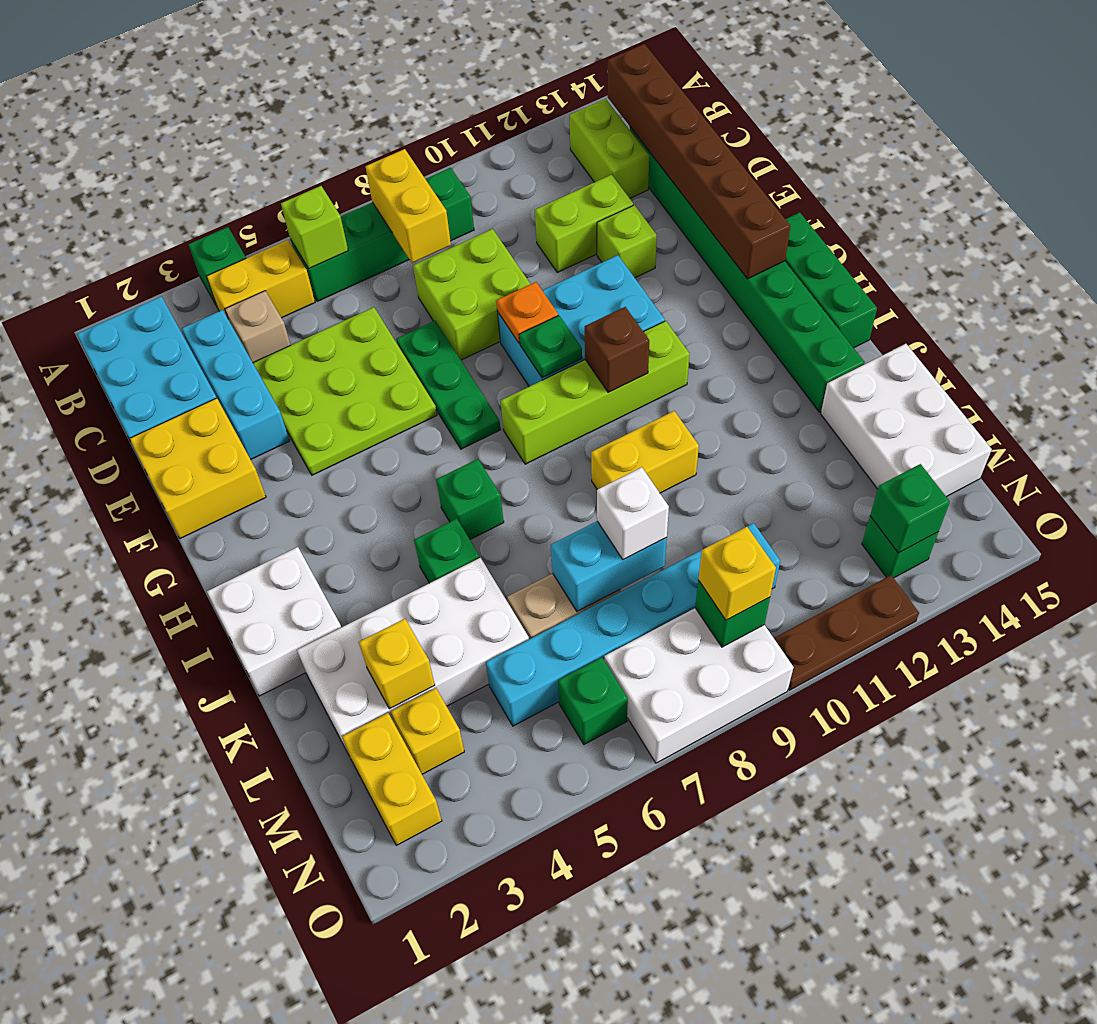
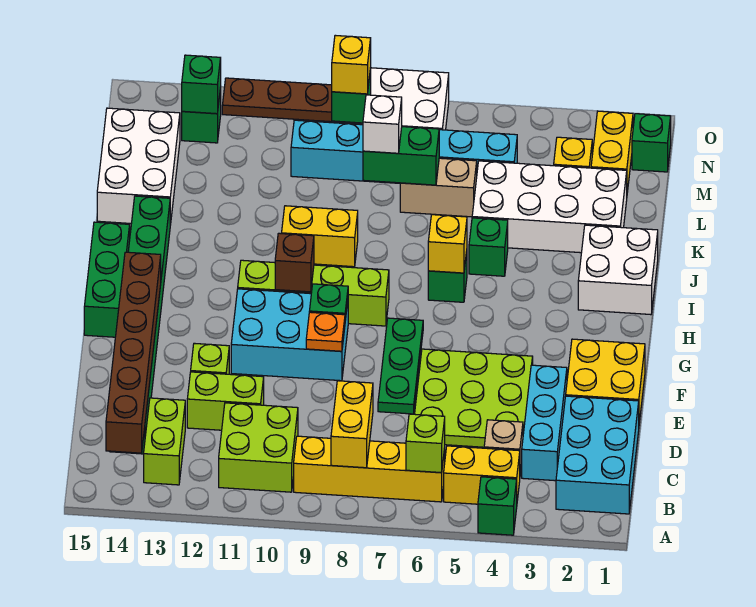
green 1x4 brick [291,168,474,302] -> yellow 1x4 brick [294,436,445,502]
lime 2x2 brick [413,229,530,360] -> lime 2x2 brick moved to [219,403,298,492]
yellow 1x1 brick [359,619,435,709] -> yellow 1x1 brick moved to [428,215,467,273]
cyan 1x2 brick [551,521,667,612] -> green 1x2 brick [363,127,439,185]
green 1x1 brick [558,657,628,744] -> green 1x1 brick moved to [632,114,671,172]

